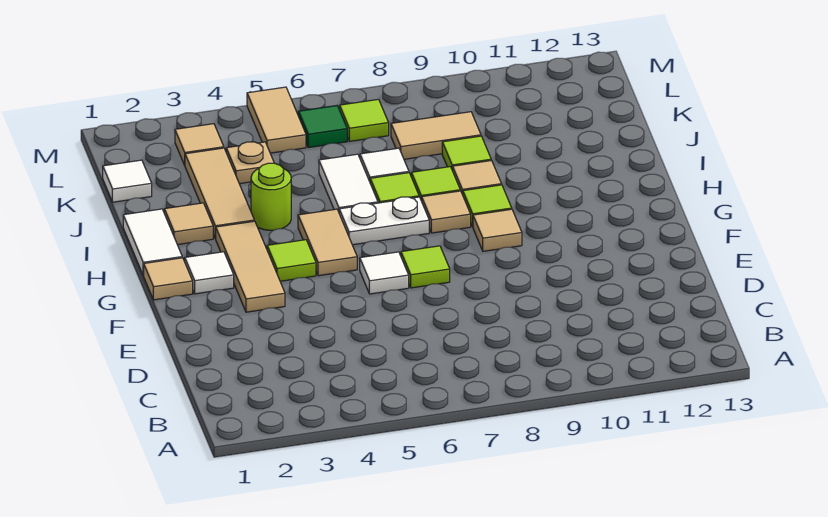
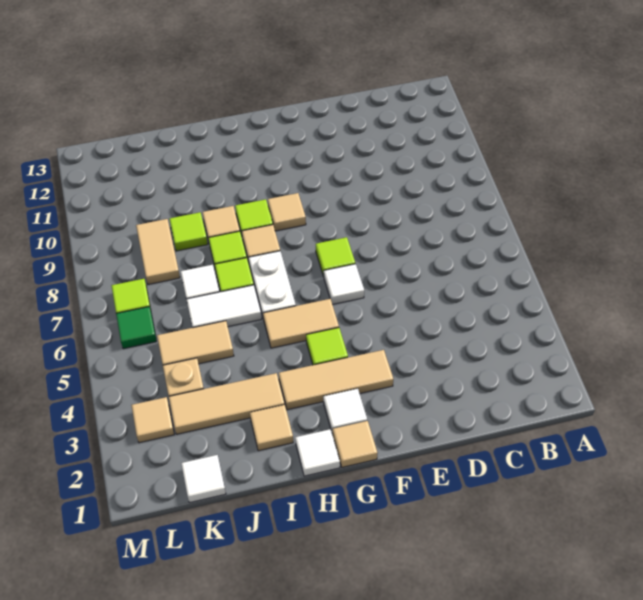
white 1x2 tile [123,209,182,276] -> white 1x1 tile [295,429,340,476]
lime 1x1 round brick [251,163,291,230] -> none
tan 1x2 tile [247,87,306,153] -> tan 1x2 tile moved to [157,321,234,365]

